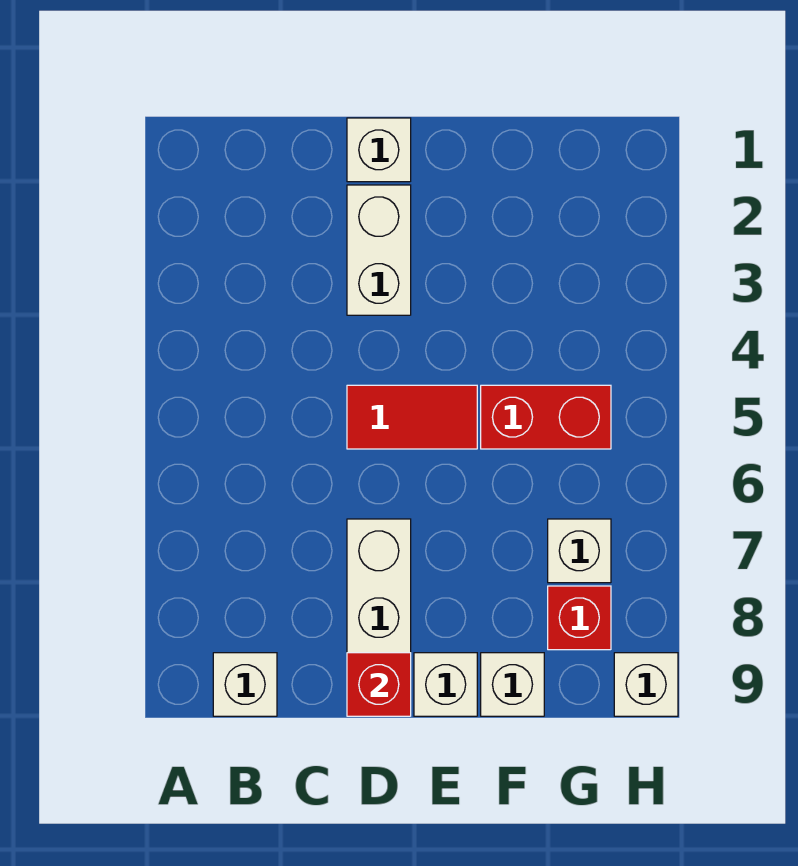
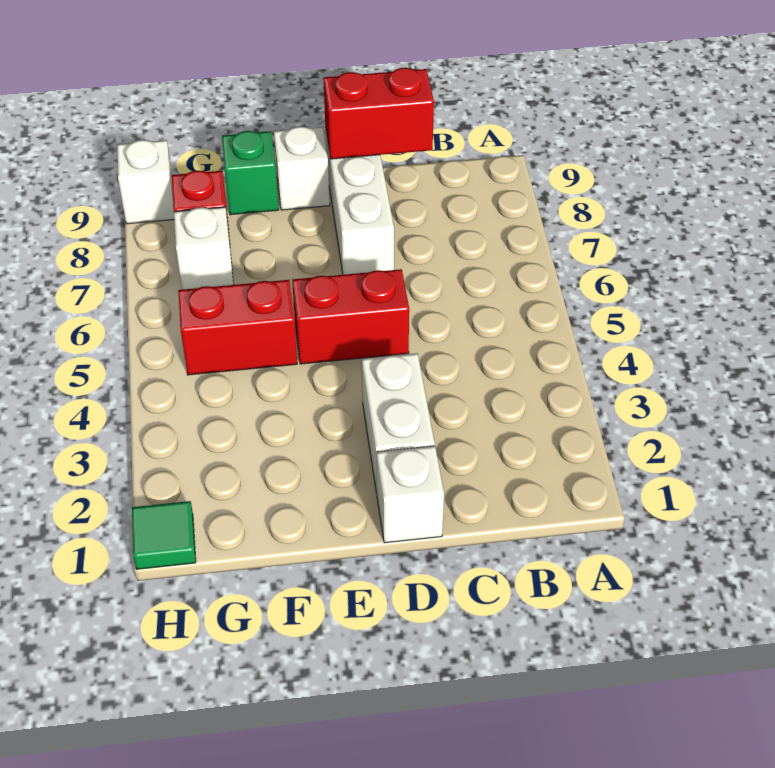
white 1x1 brick [213,653,277,716] -> none
red 1x2 tile [347,385,477,449] -> red 1x2 brick [292,269,409,364]
red 1x1 brick [347,653,411,716] -> red 1x2 brick [323,68,434,159]
white 1x1 brick [481,653,544,716] -> green 1x1 brick [222,131,279,215]
none -> green 1x1 tile [132,501,196,569]

